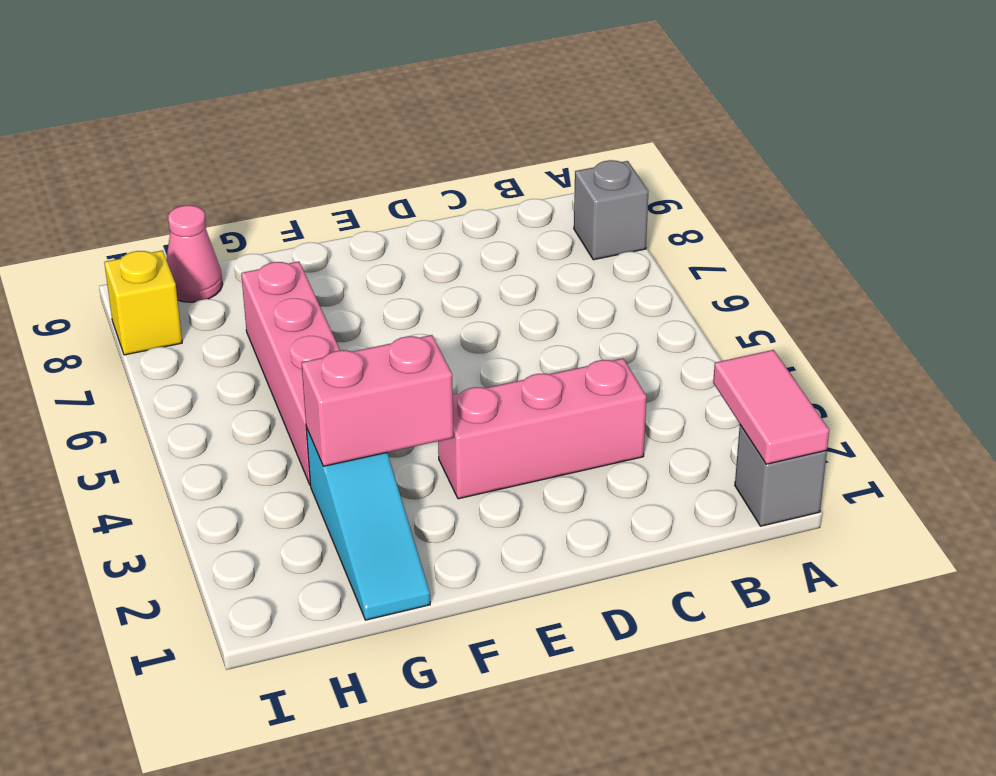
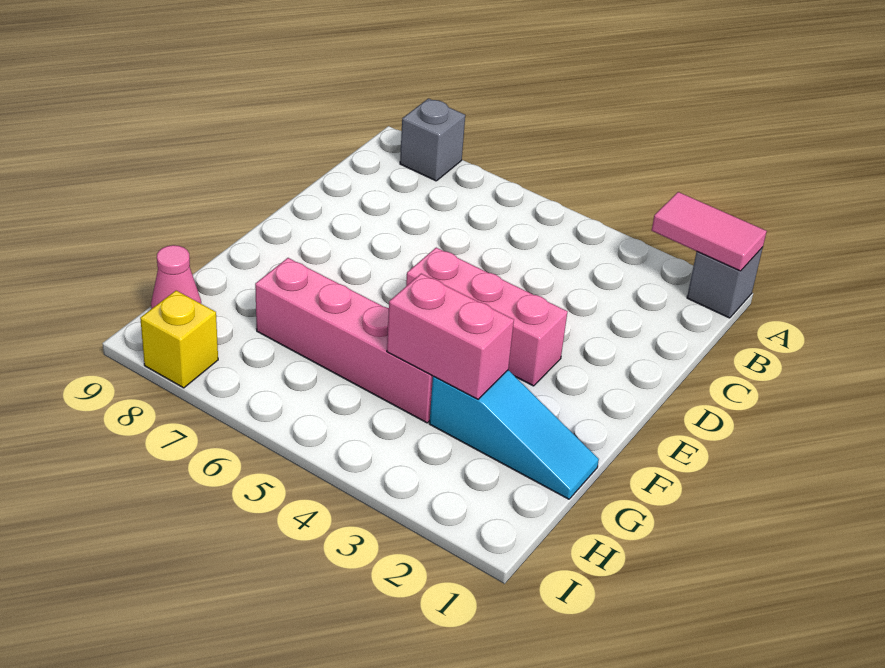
pink 1x3 brick [438,358,646,499] -> pink 1x3 brick turned to [406,248,567,386]
pink 1x2 brick [302,335,454,466] -> pink 1x2 brick turned to [387,274,514,399]

